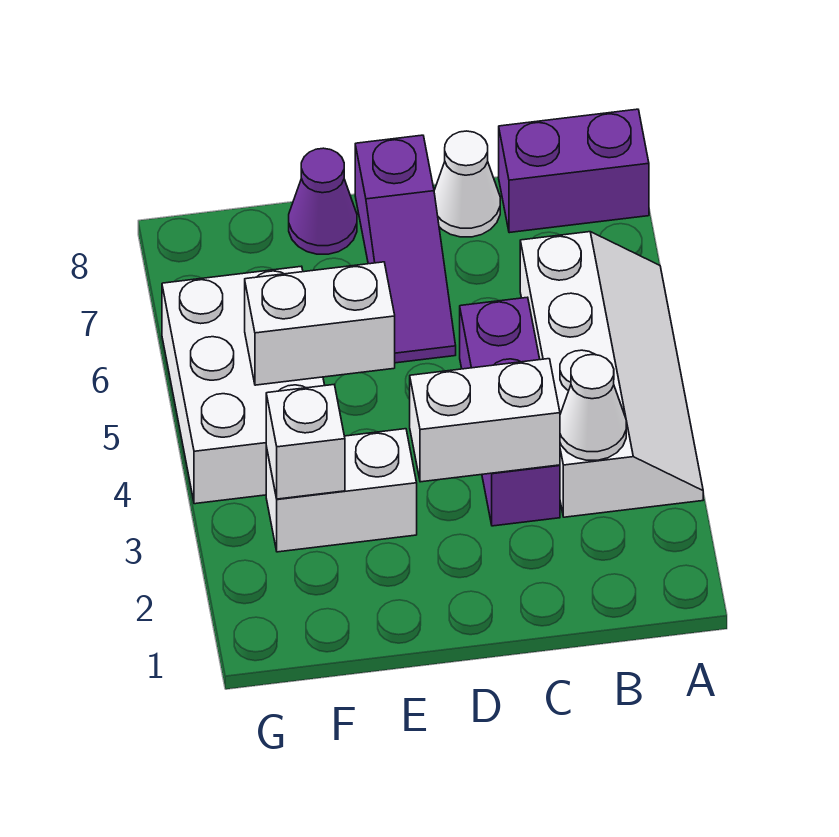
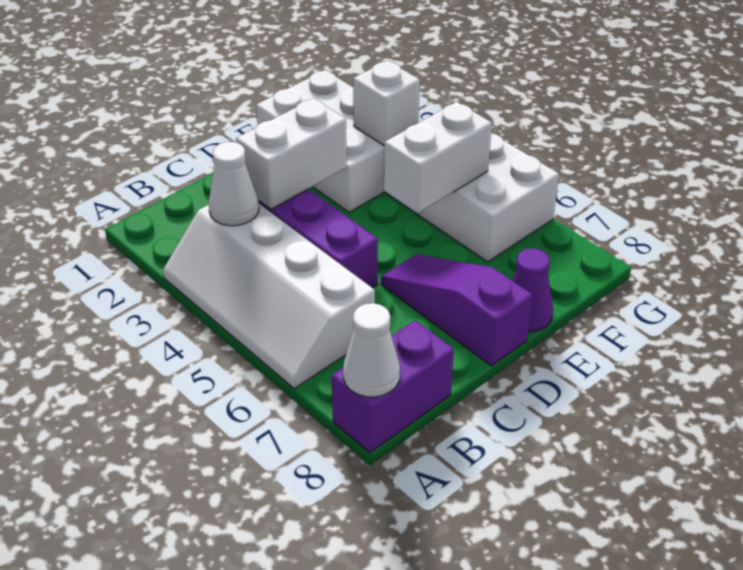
white 1x1 cone [434,131,500,237] -> white 1x1 cone moved to [343,303,400,397]
white 1x2 brick [266,429,417,552] -> white 2x3 brick [256,70,385,212]

